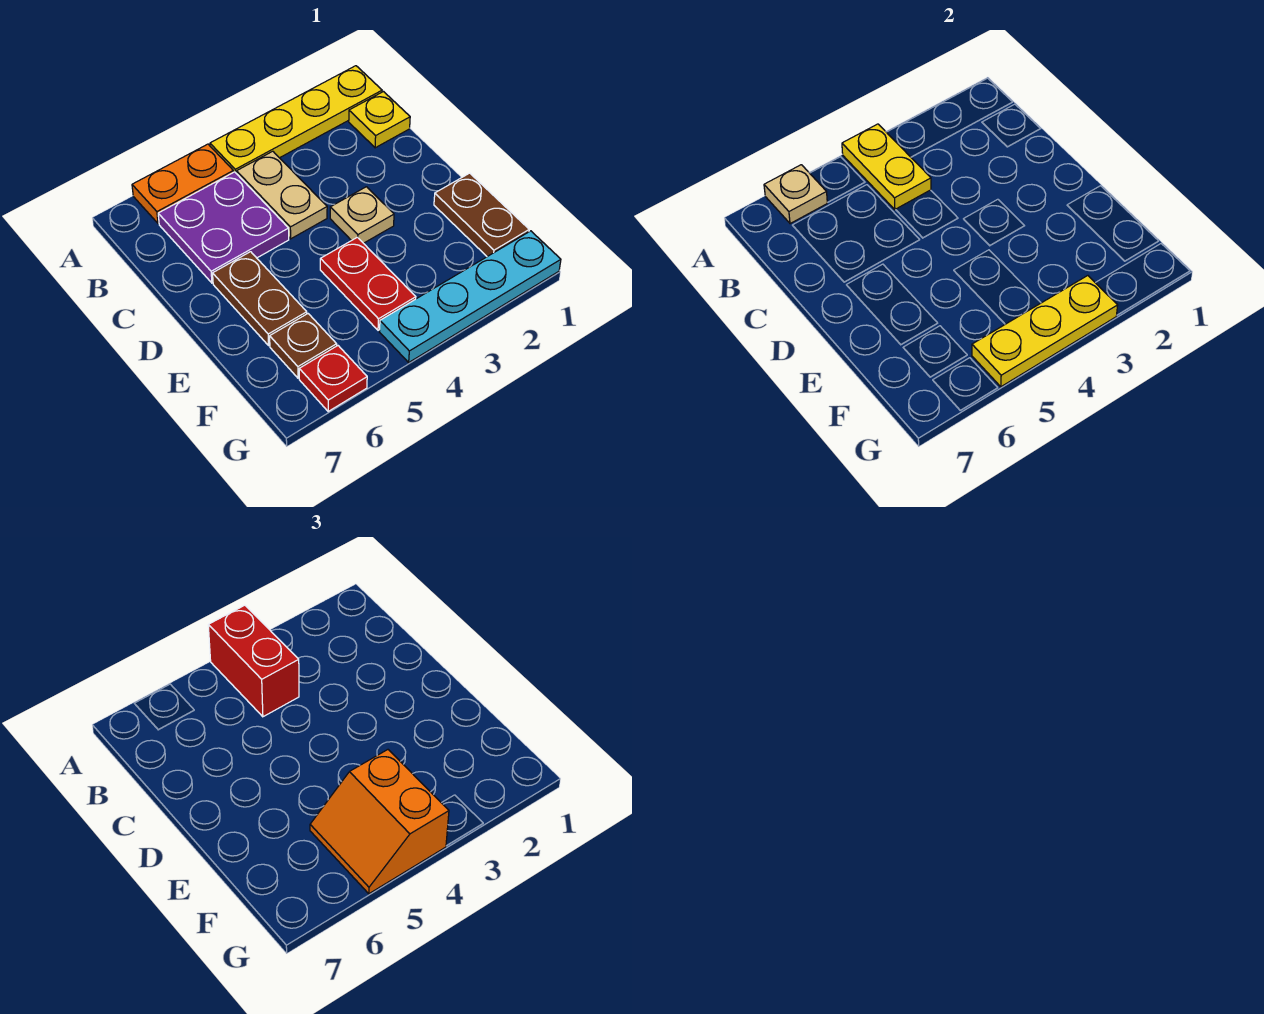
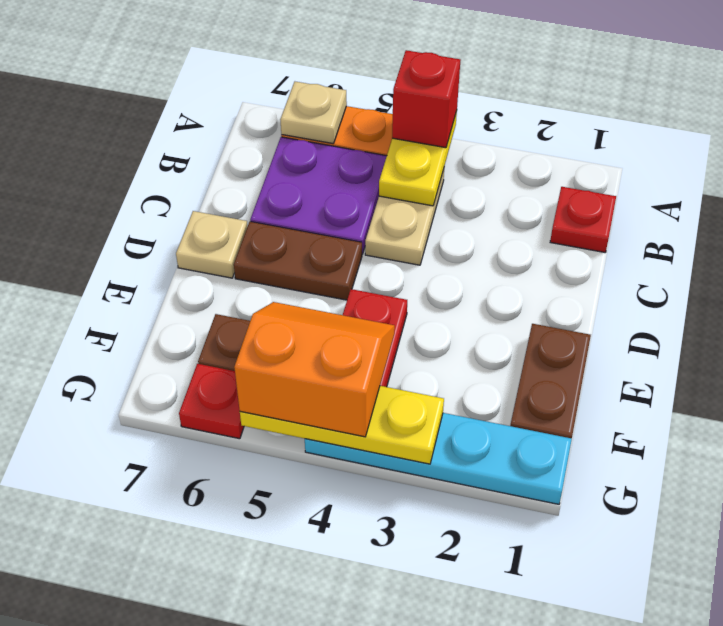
yellow 1x4 plate [210,66,382,174] -> none
red 1x2 brick [208,605,299,717] -> red 1x1 brick [392,50,460,148]
yellow 1x1 plate [349,92,410,148] -> red 1x1 plate [550,187,616,252]
tan 1x1 plate [330,187,394,243] -> tan 1x1 plate moved to [176,211,247,278]
brown 1x2 plate [213,252,307,345] -> brown 1x2 plate turned to [234,222,362,300]
orange 2x2 slope [310,750,449,894] -> orange 2x2 slope turned to [234,302,395,437]

